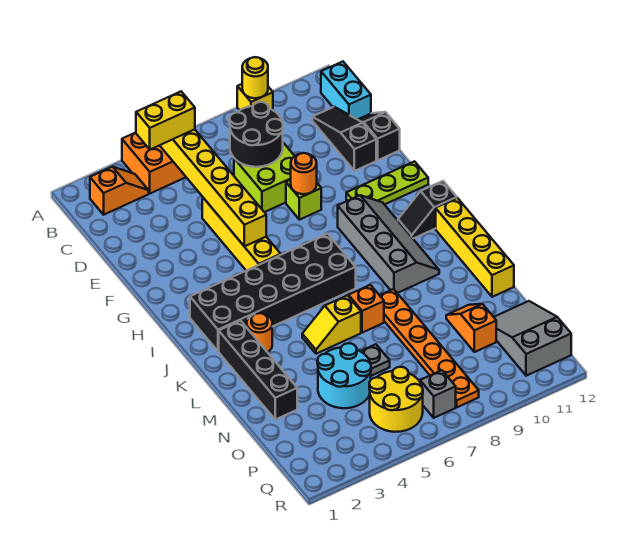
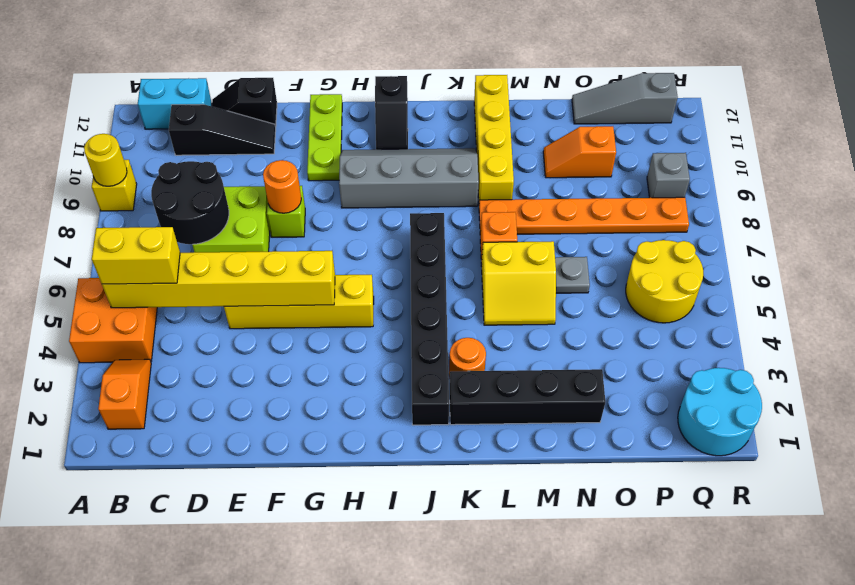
yellow 1x2 brick [136,92,195,150] -> yellow 1x2 brick turned to [92,227,180,284]
black 1x3 slope [312,107,376,171] -> black 1x3 slope turned to [169,104,276,155]
black 2x6 brick [190,234,356,351] -> black 1x6 brick [410,213,449,425]
yellow 1x4 brick [436,198,514,297] -> yellow 1x4 brick turned to [474,75,514,200]
yellow 1x2 slope [302,295,361,354] -> yellow 2x2 slope [481,241,556,325]
cyan 2x2 round brick [317,343,371,408] -> cyan 2x2 round brick moved to [678,368,762,456]
grey 2x3 slope [494,301,571,376] -> grey 1x3 slope [572,73,678,124]
grey 1x1 brick [420,370,456,418] -> grey 1x1 brick moved to [647,153,690,198]

